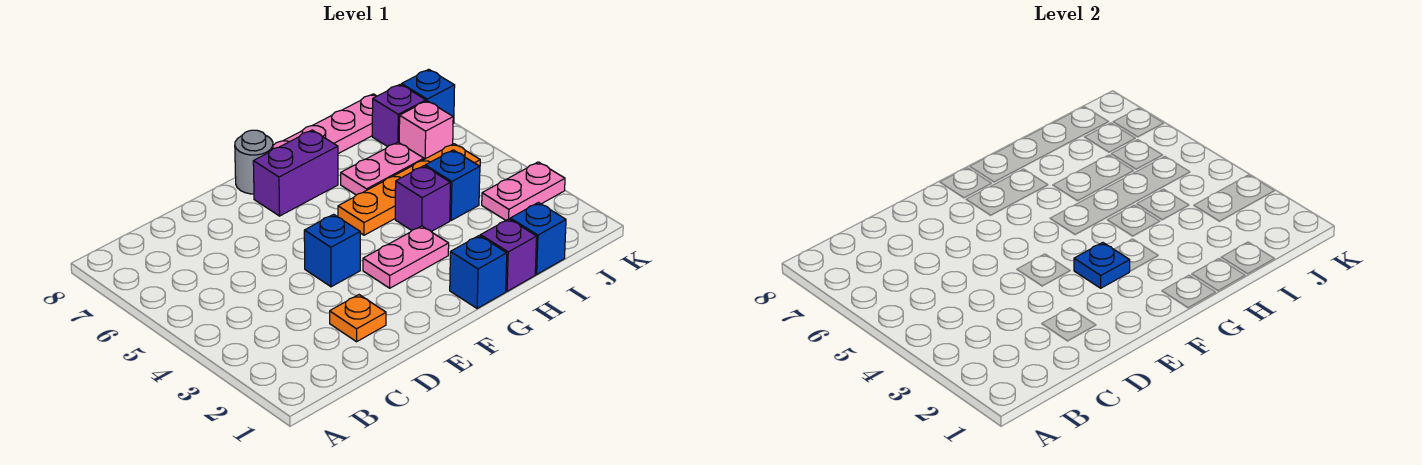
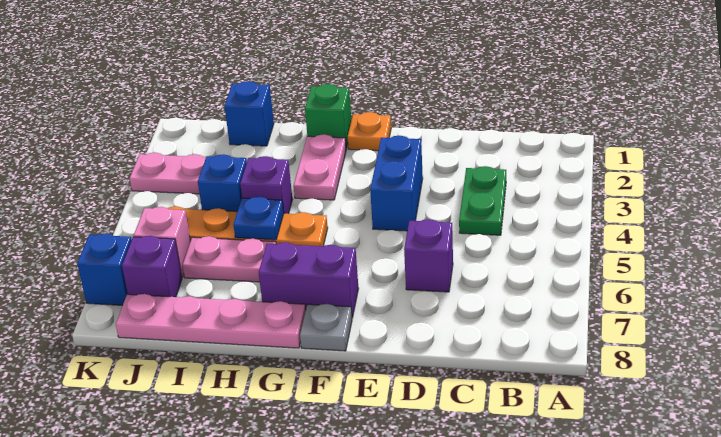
none -> green 1x2 plate [459,166,506,235]
orange 1x1 plate [330,295,386,342] -> orange 1x1 plate moved to [348,112,391,151]
blue 1x1 brick [304,214,360,287] -> blue 1x2 brick [370,136,423,231]
pink 1x2 plate [363,226,449,288] -> pink 1x2 plate turned to [294,134,346,200]
blue 1x1 plate [1074,243,1130,288] -> blue 1x1 plate moved to [233,197,284,240]
grey 1x1 round brick [235,130,273,194] -> grey 1x1 plate [300,304,352,351]
blue 1x1 brick [450,236,507,309] -> green 1x1 brick [305,84,351,149]
purple 1x1 brick [481,219,537,291] -> purple 1x1 brick moved to [404,219,453,292]

